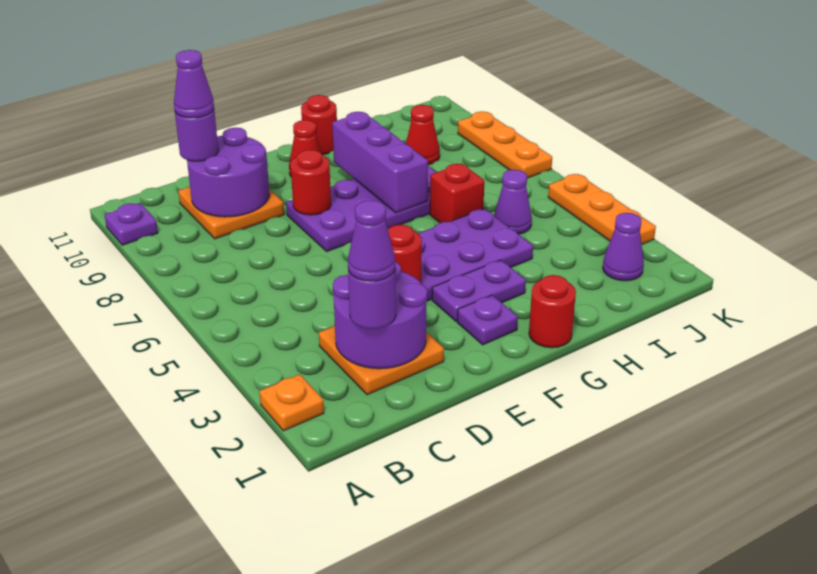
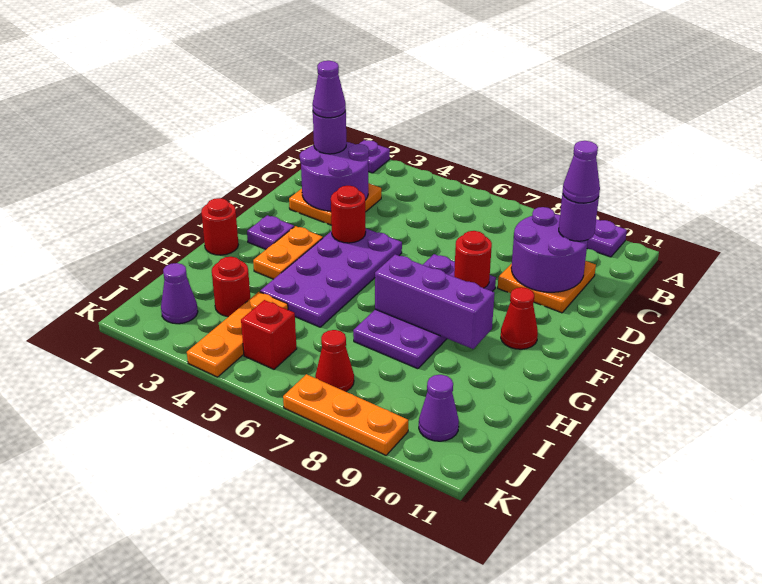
orange 1x1 plate [260,374,324,431] -> purple 1x1 plate [360,140,390,173]
purple 1x2 plate [432,260,526,322] -> orange 1x2 plate [253,226,323,279]
red 1x1 round brick [301,95,337,155] -> red 1x1 round brick moved to [212,257,250,317]
red 1x1 brick [430,164,484,223] -> red 1x1 brick moved to [241,300,297,369]
purple 1x1 cone [494,170,532,234] -> purple 1x1 cone moved to [419,375,459,441]
red 1x1 cone [406,105,440,165] -> red 1x1 cone moved to [315,330,354,392]
orange 1x3 plate [548,174,656,244] -> orange 1x3 plate turned to [187,292,288,377]

